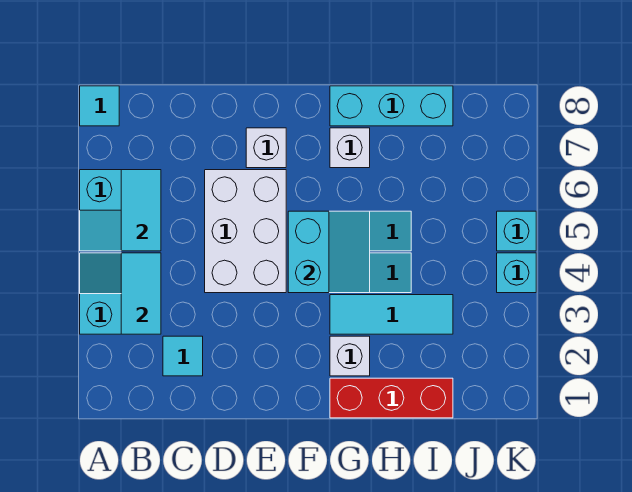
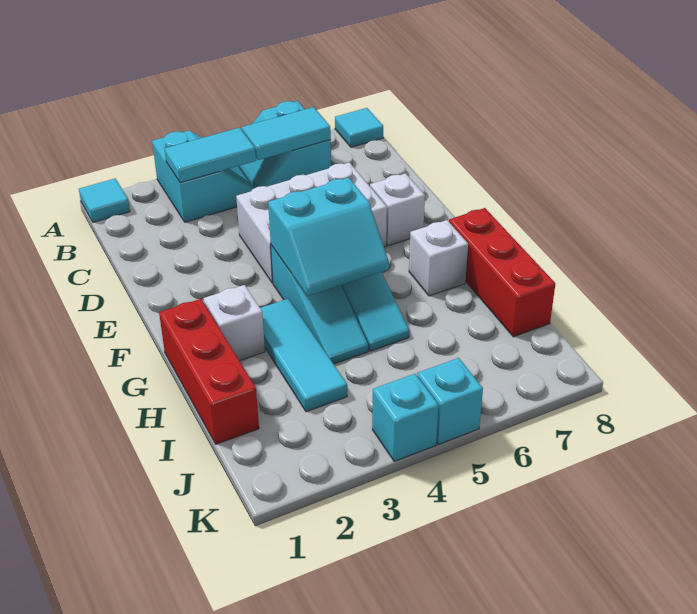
cyan 1x1 tile [163,336,203,376] -> cyan 1x1 tile moved to [79,178,130,222]
cyan 1x3 brick [330,86,453,126] -> red 1x3 brick [449,208,556,337]

